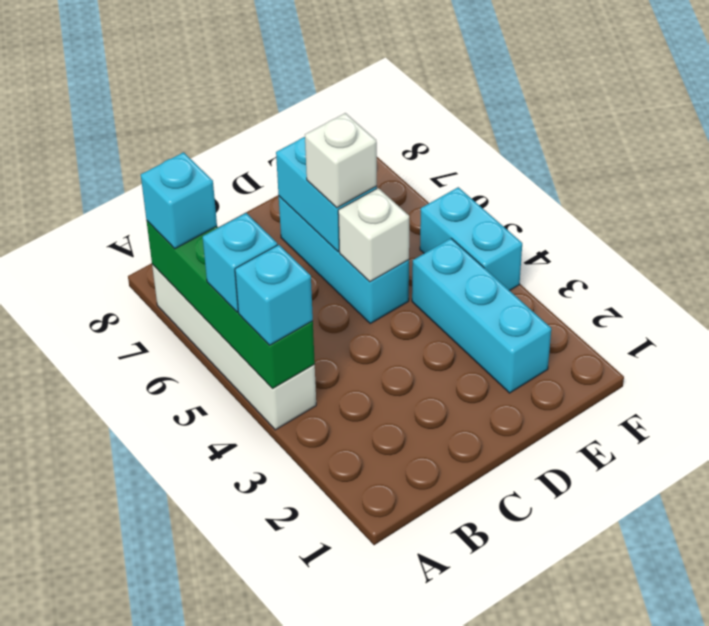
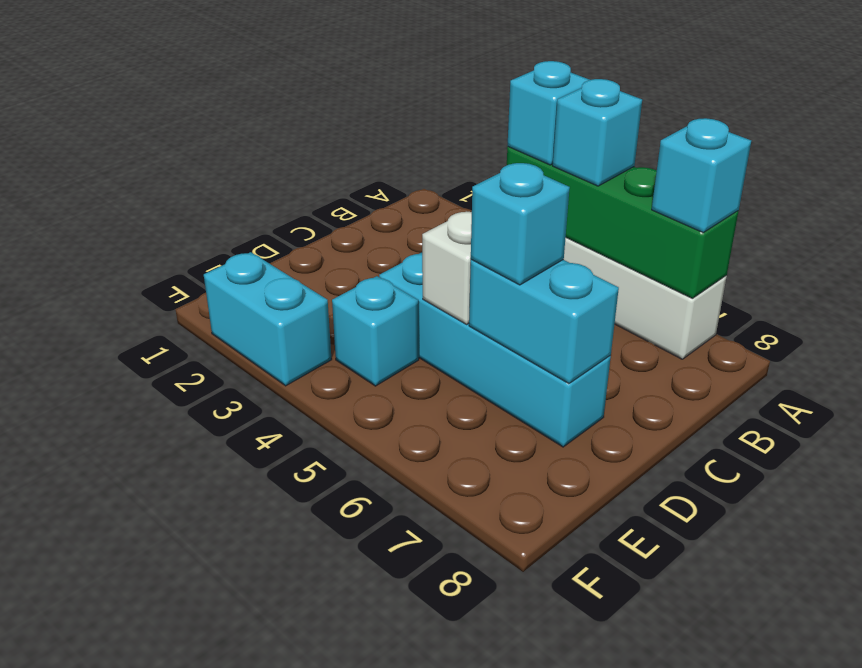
cyan 1x3 brick [279,196,409,323] -> cyan 1x4 brick [379,253,611,447]
white 1x1 brick [305,113,377,208] -> cyan 1x1 brick [471,163,570,285]
cyan 1x3 brick [412,238,551,393] -> cyan 1x1 brick [332,276,419,386]
cyan 1x2 brick [420,187,522,291] -> cyan 1x2 brick moved to [204,252,332,386]

